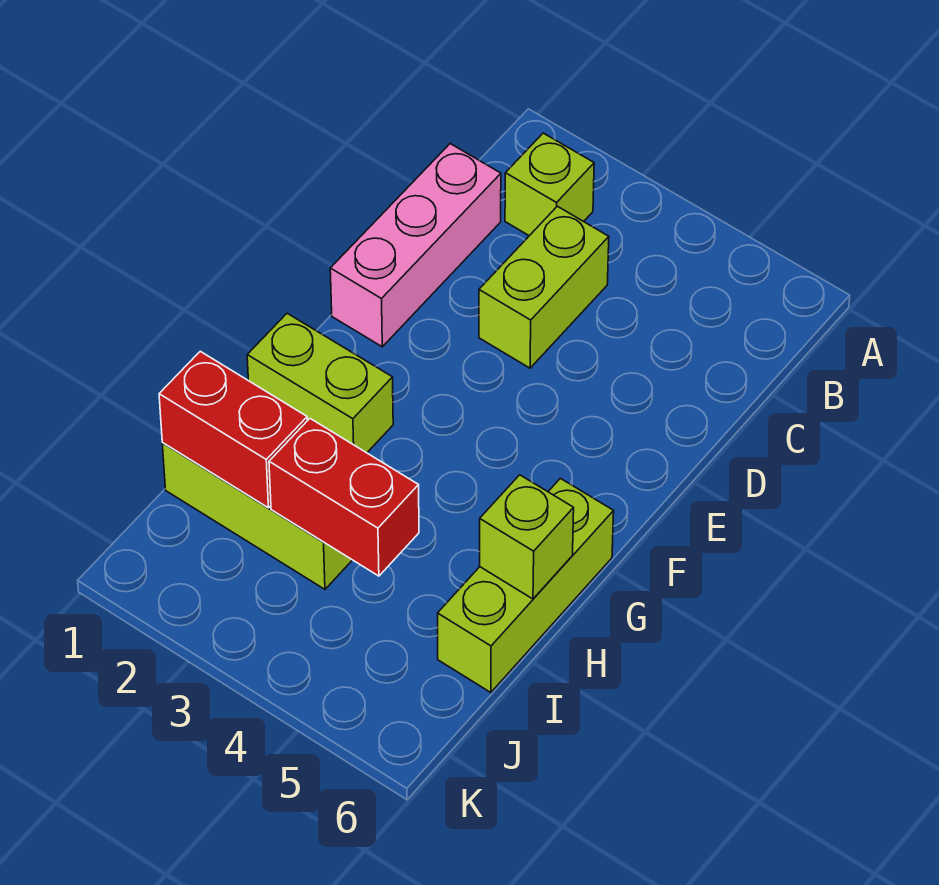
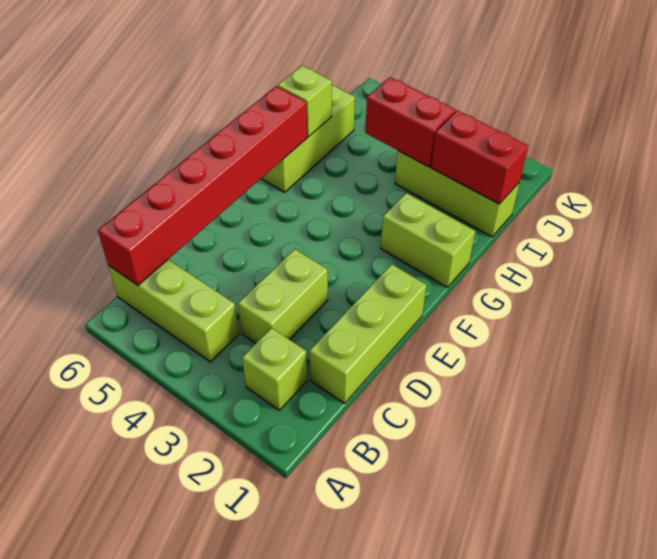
none -> lime 1x3 brick [108,260,239,362]
none -> red 1x6 brick [98,86,307,285]
pink 1x3 brick [330,144,501,347] -> lime 1x3 brick [309,264,426,403]

